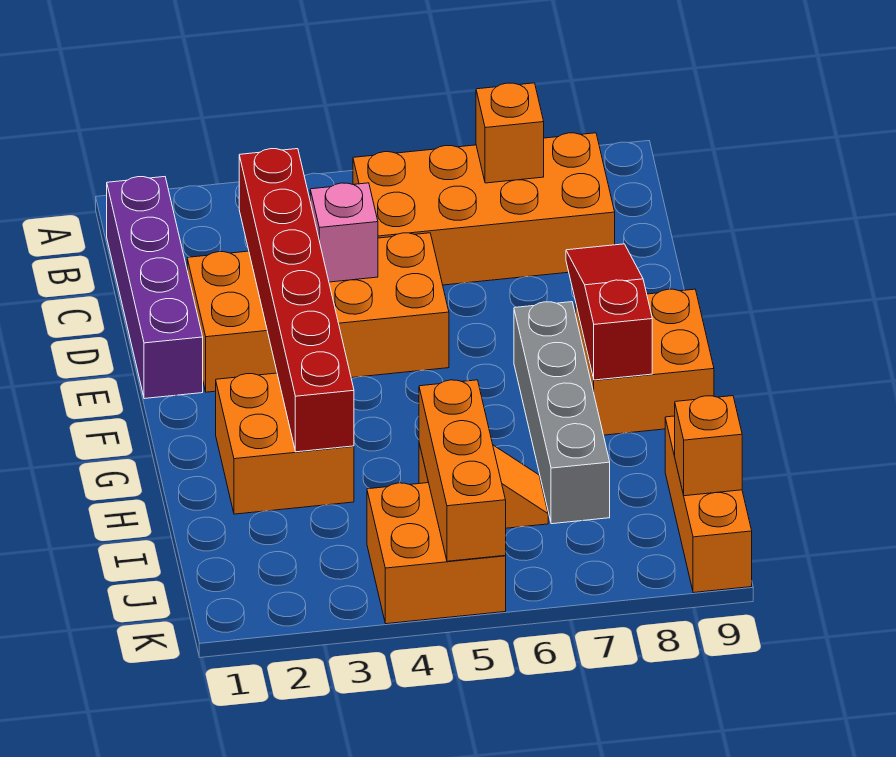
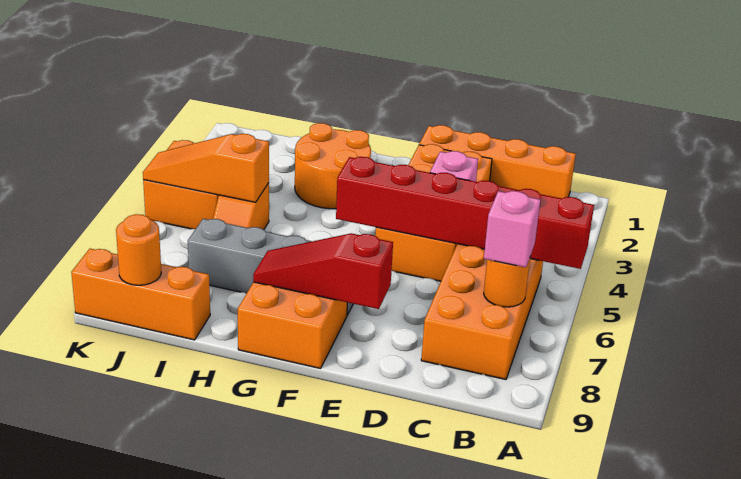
purple 1x4 brick [107,177,203,399] -> orange 1x4 brick [419,125,576,198]
orange 1x1 brick [476,83,544,183] -> orange 1x1 round brick [484,259,530,307]
none -> pink 1x1 brick [484,191,541,267]
red 1x6 brick [239,149,354,452] -> red 1x6 brick moved to [336,157,594,269]
red 1x3 slope [566,244,652,380] -> red 1x3 slope turned to [253,233,393,309]
orange 2x2 brick [216,373,354,514] -> orange 2x2 round brick [295,123,371,209]
orange 1x3 brick [419,380,506,561] -> orange 1x3 slope [143,134,269,202]
orange 1x1 brick [675,396,742,496] -> orange 1x1 round brick [116,214,161,285]

